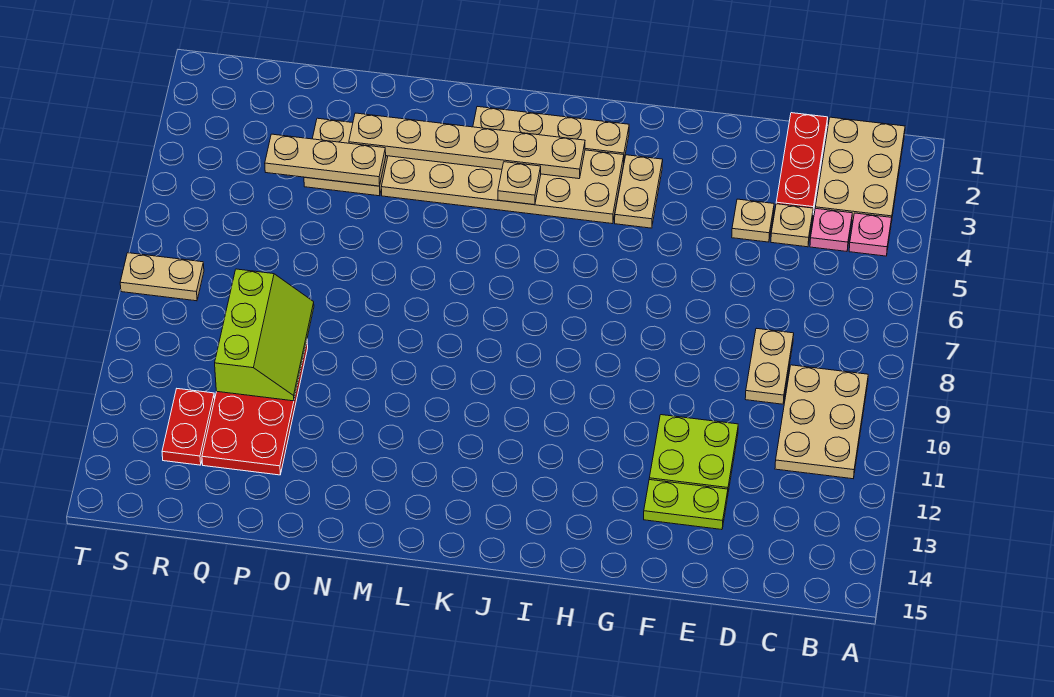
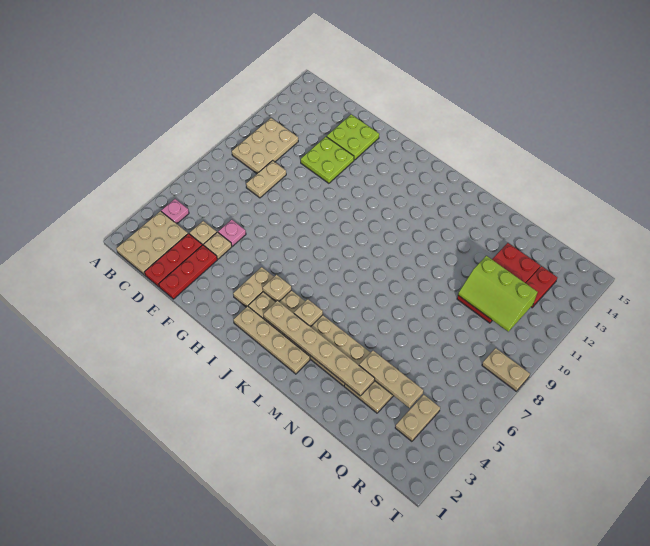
pink 1x1 plate [810,208,852,251] -> pink 1x1 plate moved to [218,220,246,246]
none -> red 1x3 plate [159,245,217,299]
lime 1x2 plate [644,480,728,530] -> lime 2x2 plate [327,115,379,160]
none -> tan 1x1 plate [263,275,291,301]
lime 2x3 slope [215,269,314,401] -> lime 2x3 slope turned to [458,256,538,332]
none -> tan 1x2 plate [395,395,440,441]

